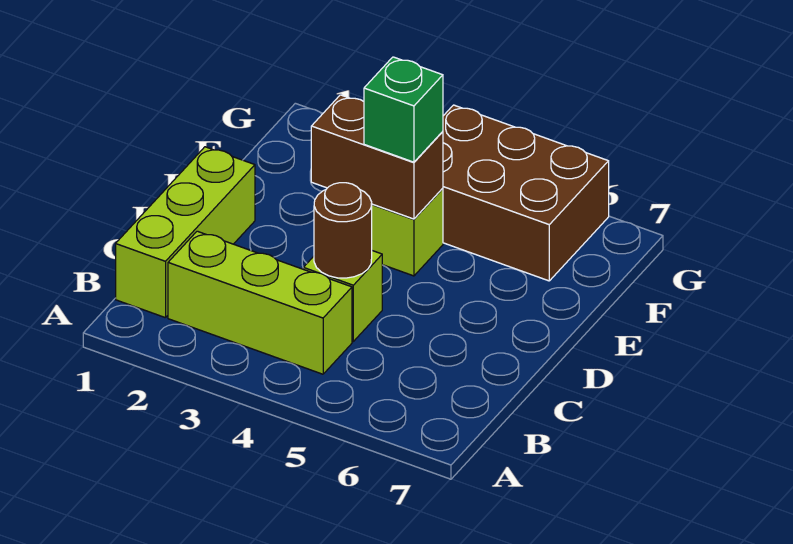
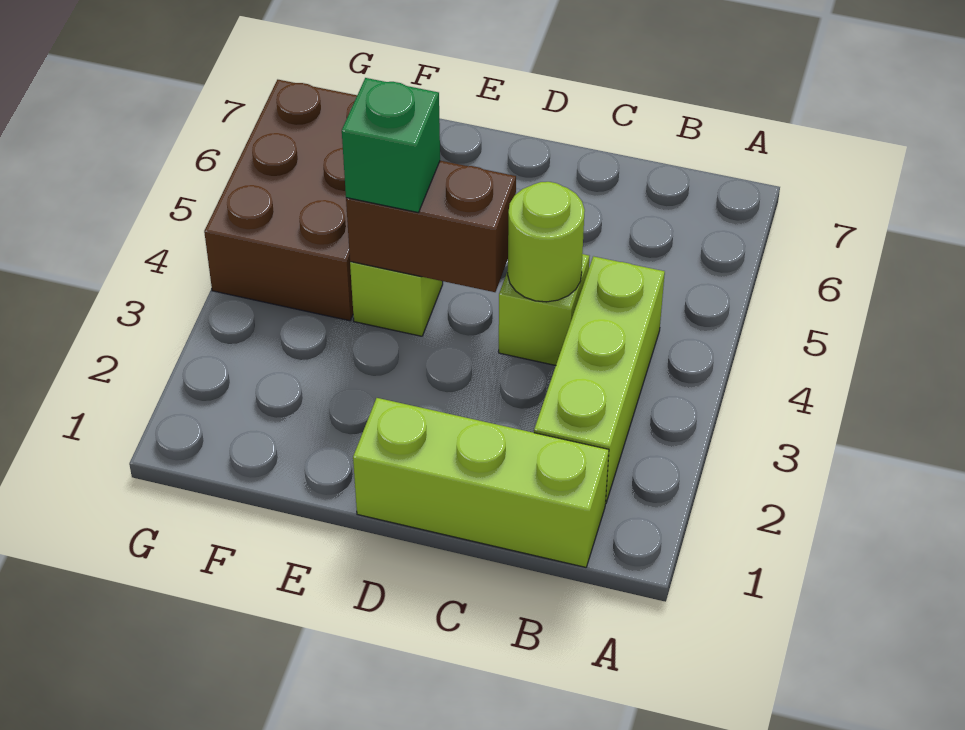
brown 1x1 round brick [314,183,372,278] -> lime 1x1 round brick [508,182,585,302]
brown 1x2 brick [311,95,443,219] -> brown 1x2 brick turned to [346,161,516,292]

